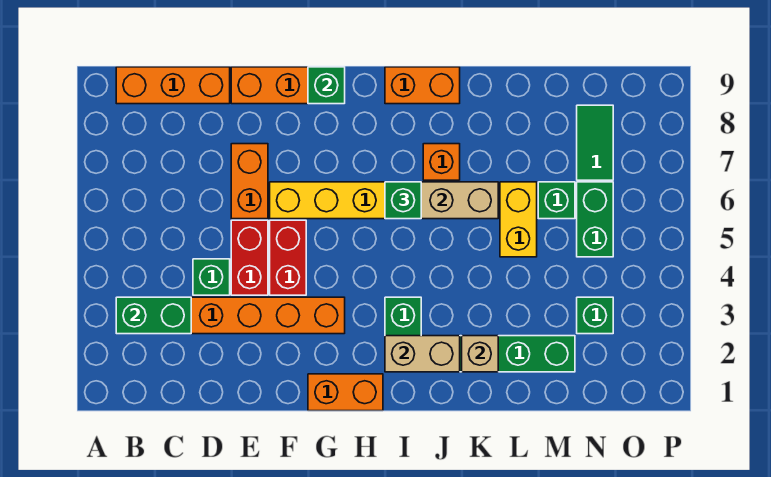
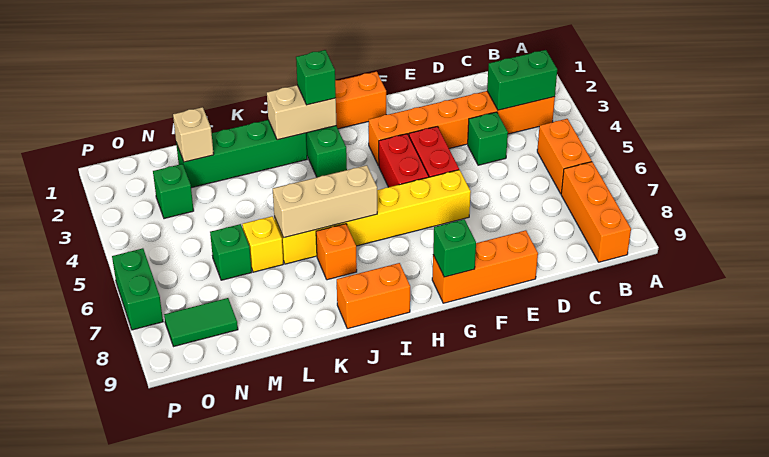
orange 1x3 brick [116,67,230,104] -> orange 1x3 brick turned to [561,162,631,262]
red 1x2 brick [231,220,268,295] -> red 1x2 brick moved to [379,134,429,187]
orange 1x2 brick [231,144,268,219] -> orange 1x2 brick moved to [537,119,592,194]
green 1x1 brick [385,182,421,219] -> green 1x1 brick moved to [296,50,336,105]
tan 1x1 brick [462,336,498,372] -> tan 1x1 brick moved to [173,107,214,162]
yellow 1x2 brick [500,182,537,257] -> yellow 1x1 brick [242,216,283,272]
green 1x2 brick [577,182,613,257] -> green 1x2 brick moved to [112,248,163,330]
green 1x2 tile [577,105,613,180] -> green 1x2 tile turned to [164,298,238,346]

